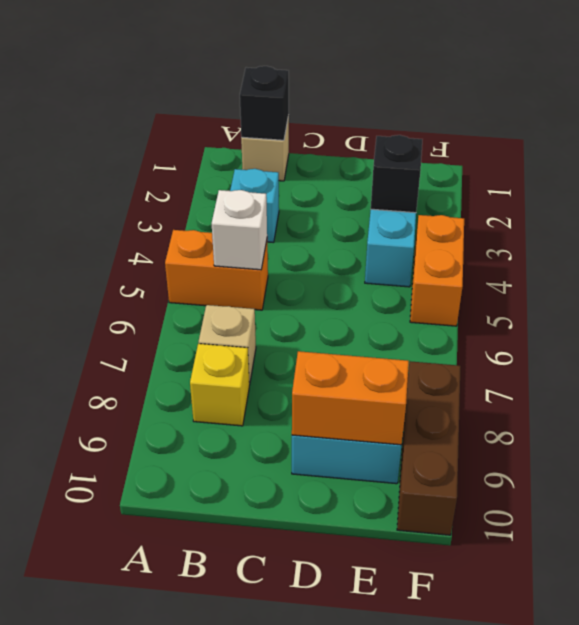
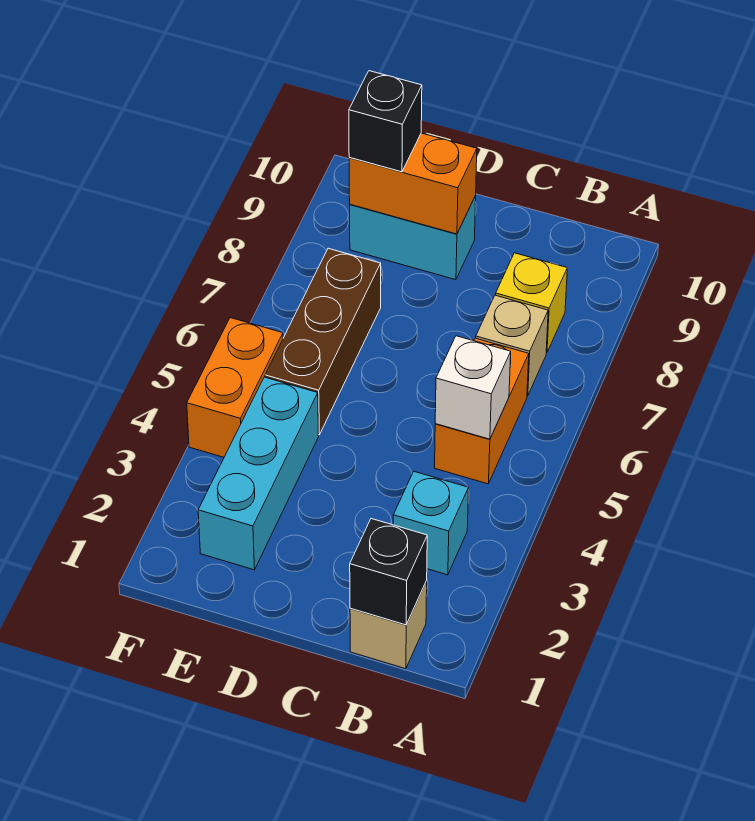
orange 1x2 brick [165,230,268,310] -> orange 1x2 brick turned to [435,338,529,484]
black 1x1 brick [371,135,422,213] -> black 1x1 brick moved to [349,71,422,172]
brown 1x3 brick [397,361,461,535] -> brown 1x3 brick moved to [265,248,381,435]

